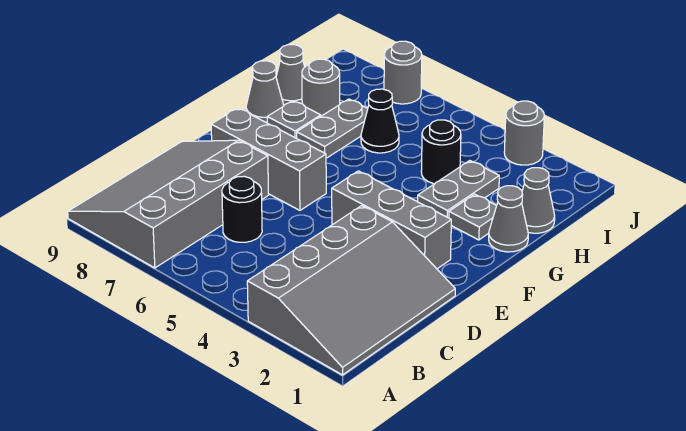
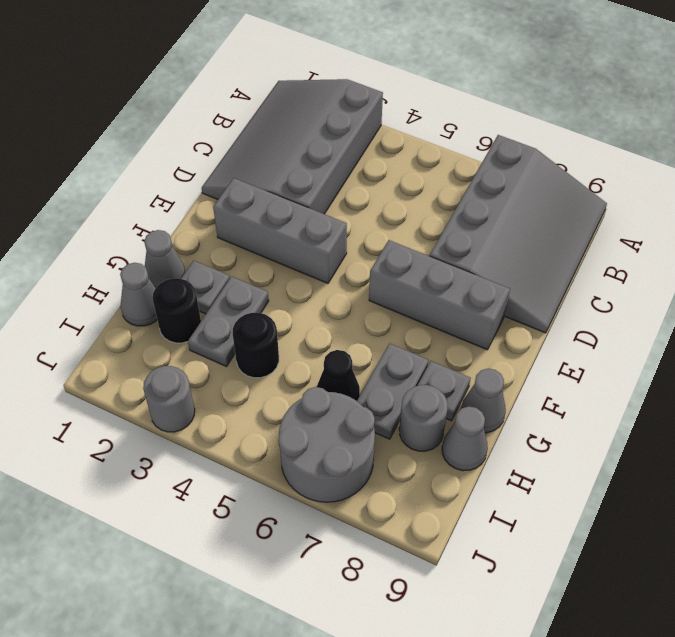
black 1x1 round brick [222,176,262,242] -> black 1x1 round brick moved to [153,278,201,343]
grey 1x1 round brick [384,41,422,104] -> grey 2x2 round brick [278,387,375,502]

